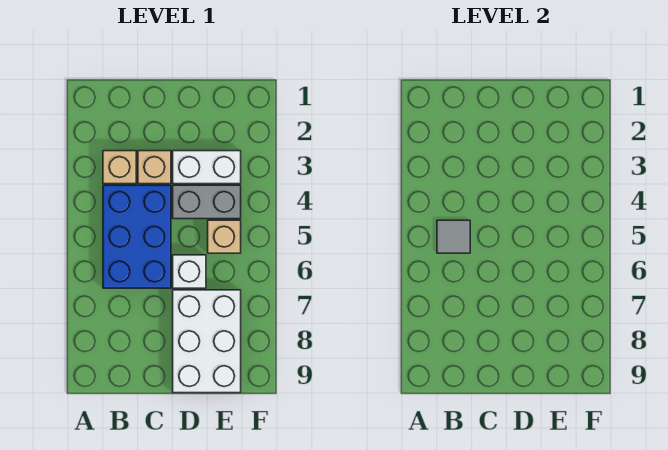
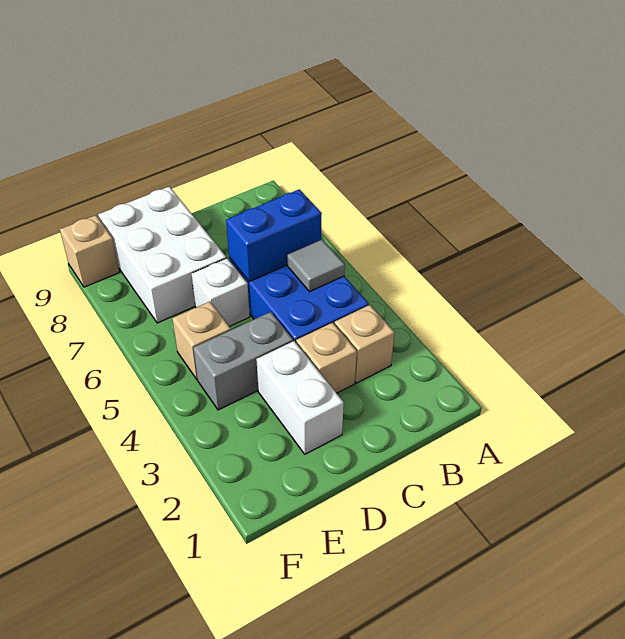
none -> blue 1x2 brick [226,189,322,282]
white 1x2 brick [173,151,241,184] -> white 1x2 brick turned to [256,341,344,454]
none -> tan 1x1 brick [60,215,119,287]

